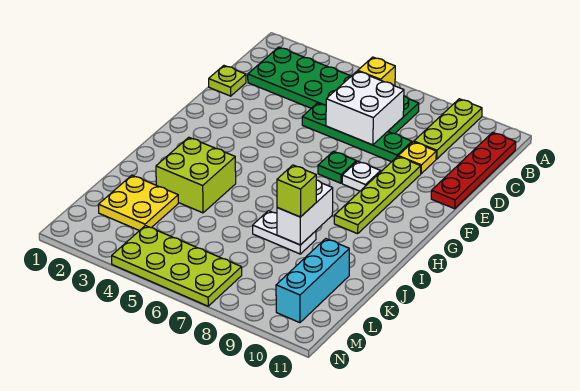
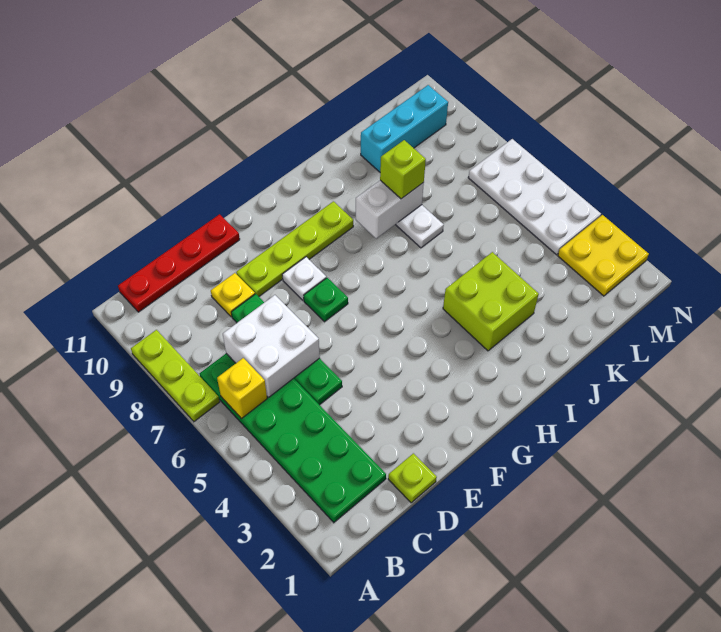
lime 1x3 plate [414,99,482,159] -> lime 1x3 plate turned to [131,330,220,422]
yellow 2x2 plate [98,175,178,231] -> yellow 2x2 plate moved to [558,215,649,296]
lime 2x4 plate [112,226,242,306] -> white 2x4 plate [468,139,601,255]

